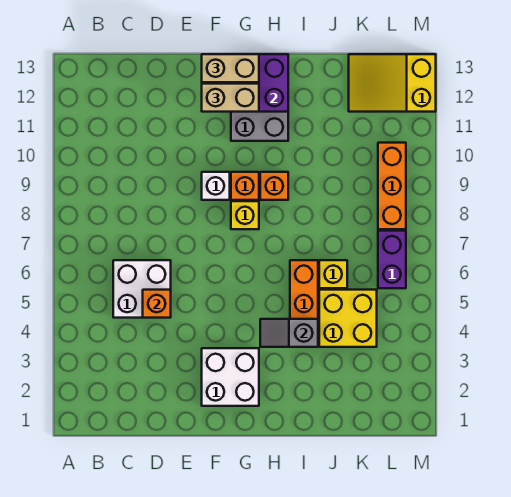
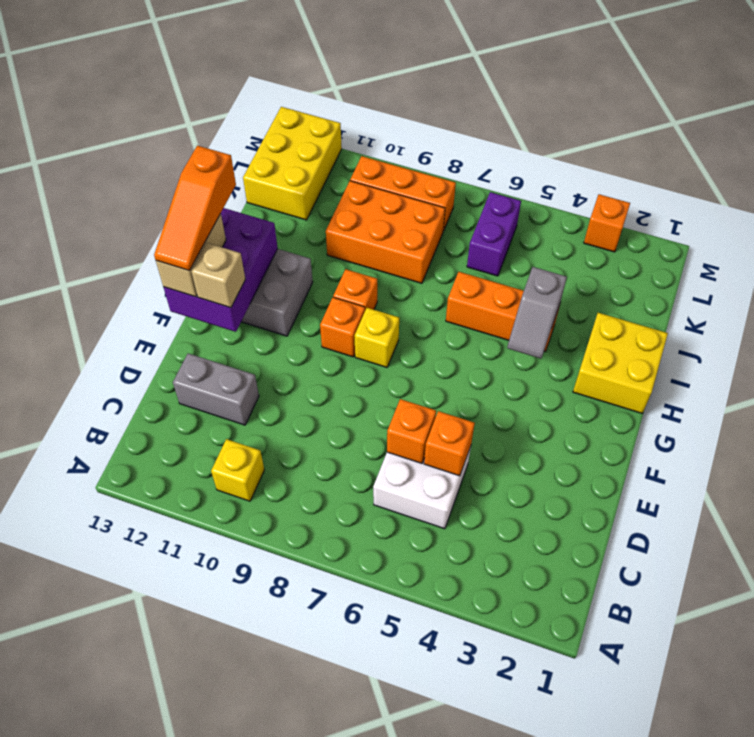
none -> orange 1x1 brick [387,399,436,463]
none -> grey 1x2 brick [173,353,259,425]
white 2x2 brick [202,348,259,406] -> none
white 1x1 brick [202,172,230,200] -> none
tan 1x2 brick [202,84,259,112] -> tan 1x1 brick [192,243,245,308]
none -> orange 1x3 slope [154,146,236,271]
yellow 2x2 brick [319,290,377,347] -> yellow 2x2 brick moved to [573,313,668,413]
yellow 1x1 brick [319,260,347,288] -> yellow 1x1 brick moved to [211,439,264,501]
none -> orange 2x3 brick [326,181,445,283]
yellow 2x3 slope [349,54,436,112] -> yellow 2x3 brick [243,107,342,220]
purple 1x2 brick [378,231,406,288] -> purple 1x2 brick turned to [467,192,521,276]
none -> orange 1x1 brick [584,194,630,252]

